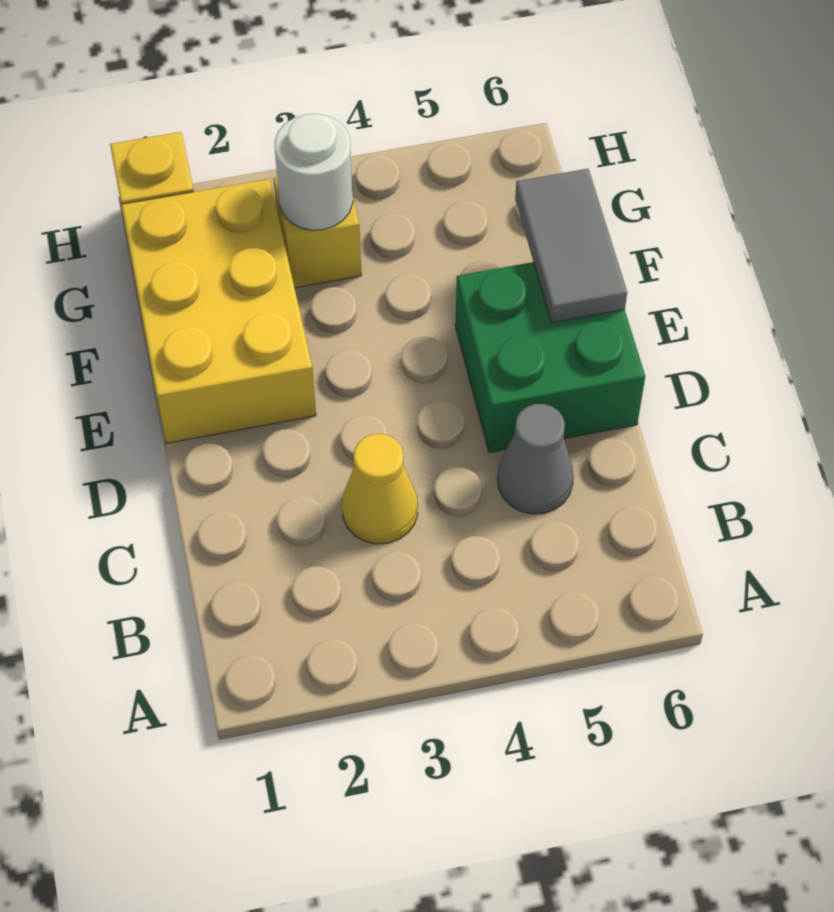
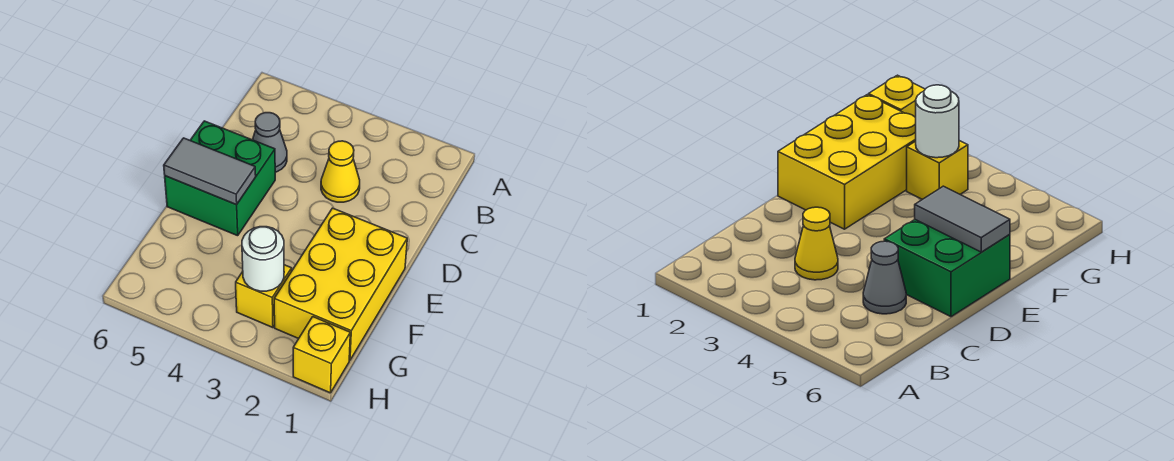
grey 1x2 tile [515,169,627,323] -> grey 1x2 tile turned to [164,138,256,205]

